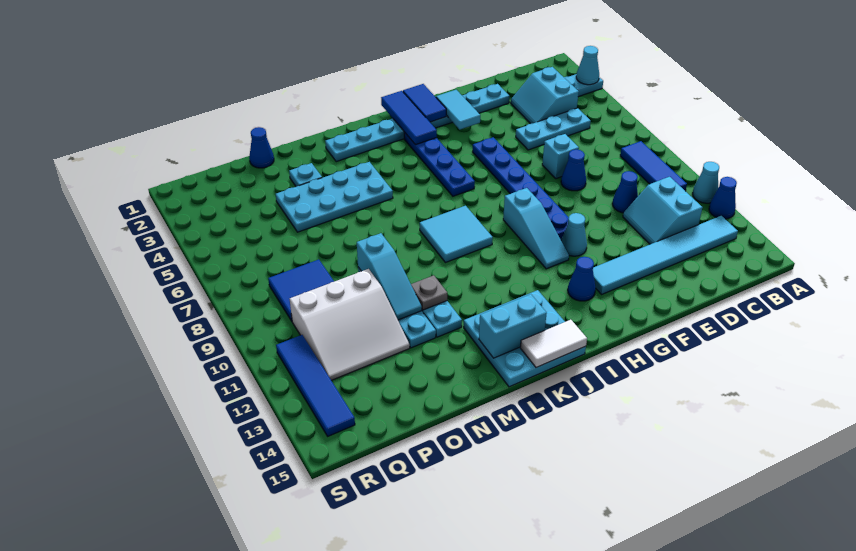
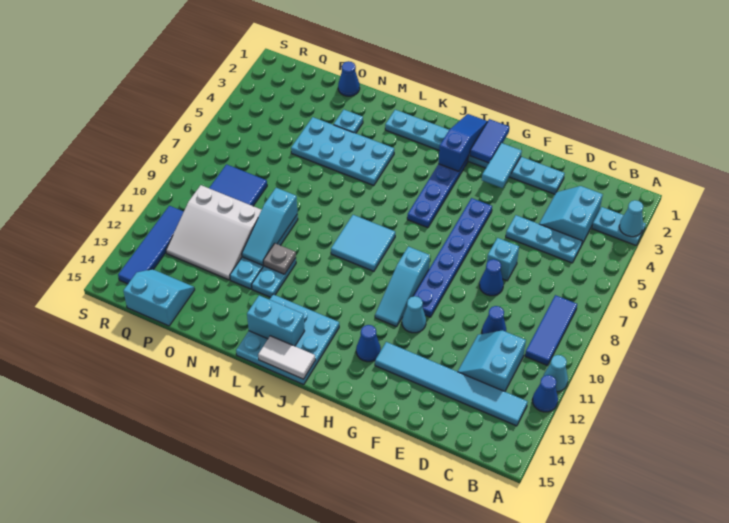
blue 1x3 tile [381,91,437,145] -> blue 1x3 slope [438,114,488,171]
none -> cyan 2x2 slope [123,269,195,326]

